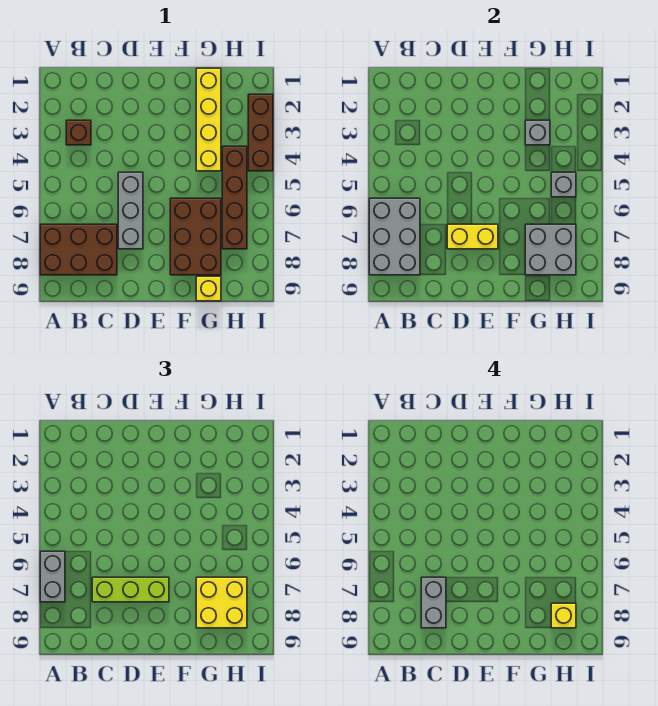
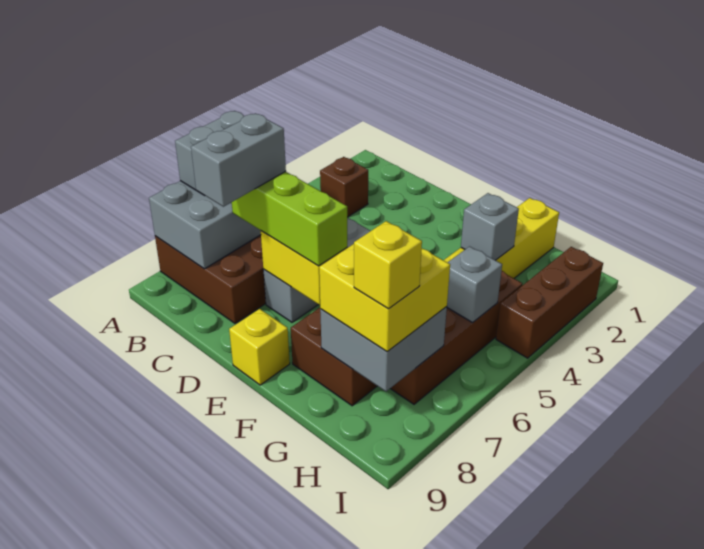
yellow 1x1 brick [196,276,221,301] -> yellow 1x1 brick moved to [229,309,290,385]

